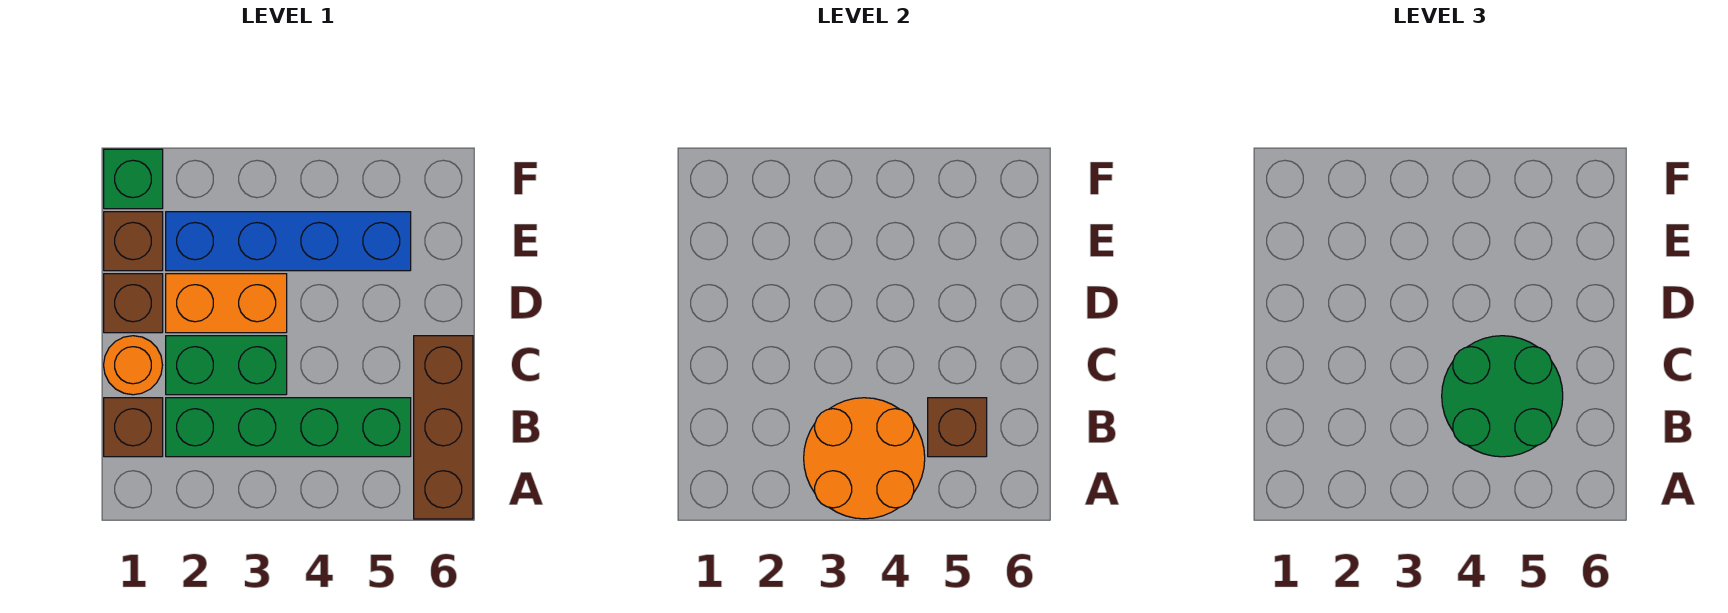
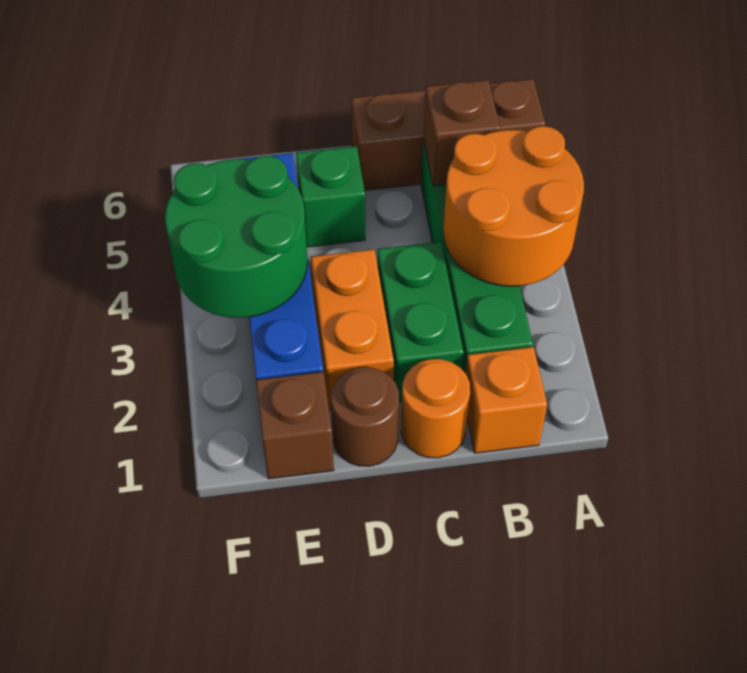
brown 1x1 brick [104,398,163,457] -> orange 1x1 brick [466,347,547,453]
green 2x2 round brick [1442,336,1563,457] -> green 2x2 round brick moved to [165,156,308,318]
brown 1x1 brick [104,274,163,333] -> brown 1x1 round brick [331,367,399,466]
green 1x1 brick [104,149,163,209] -> green 1x1 brick moved to [296,146,365,247]

